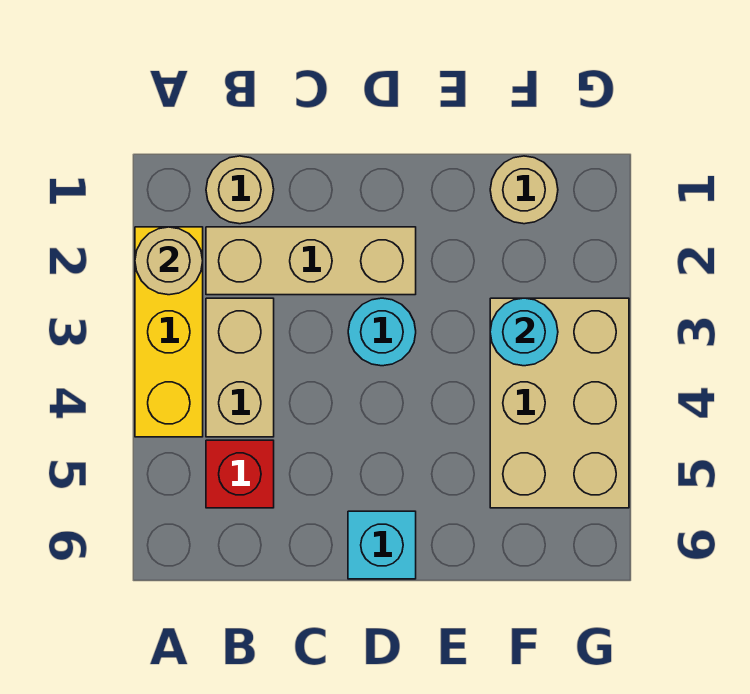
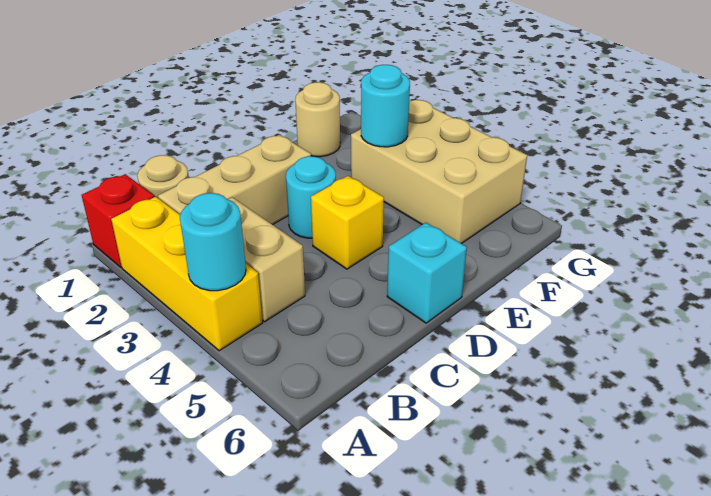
tan 1x1 round brick [135,227,203,295] -> none
none -> cyan 1x1 round brick [180,193,246,291]
red 1x1 brick [206,440,274,508] -> red 1x1 brick moved to [82,174,154,267]
none -> yellow 1x1 brick [311,176,384,269]

